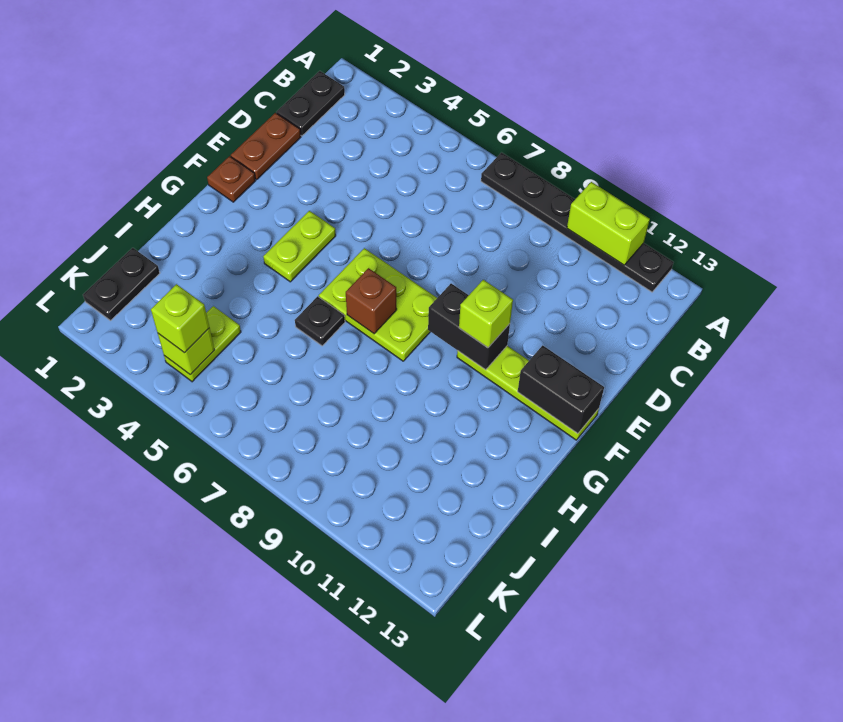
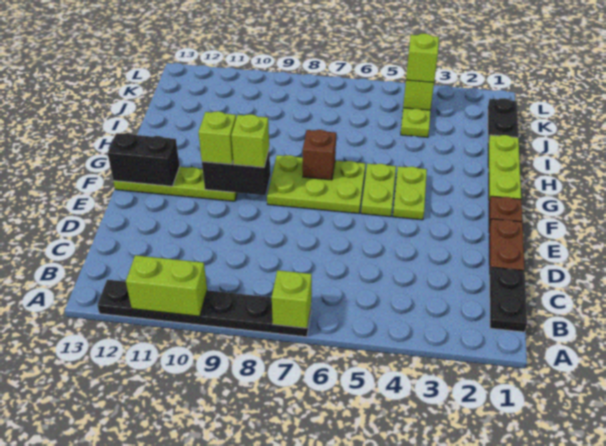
none -> lime 1x1 brick [272,270,312,328]
none -> lime 1x2 plate [361,163,396,217]
none -> lime 1x1 brick [231,114,269,167]
none -> lime 1x3 plate [488,135,521,202]
black 1x1 plate [295,296,345,346] -> none

